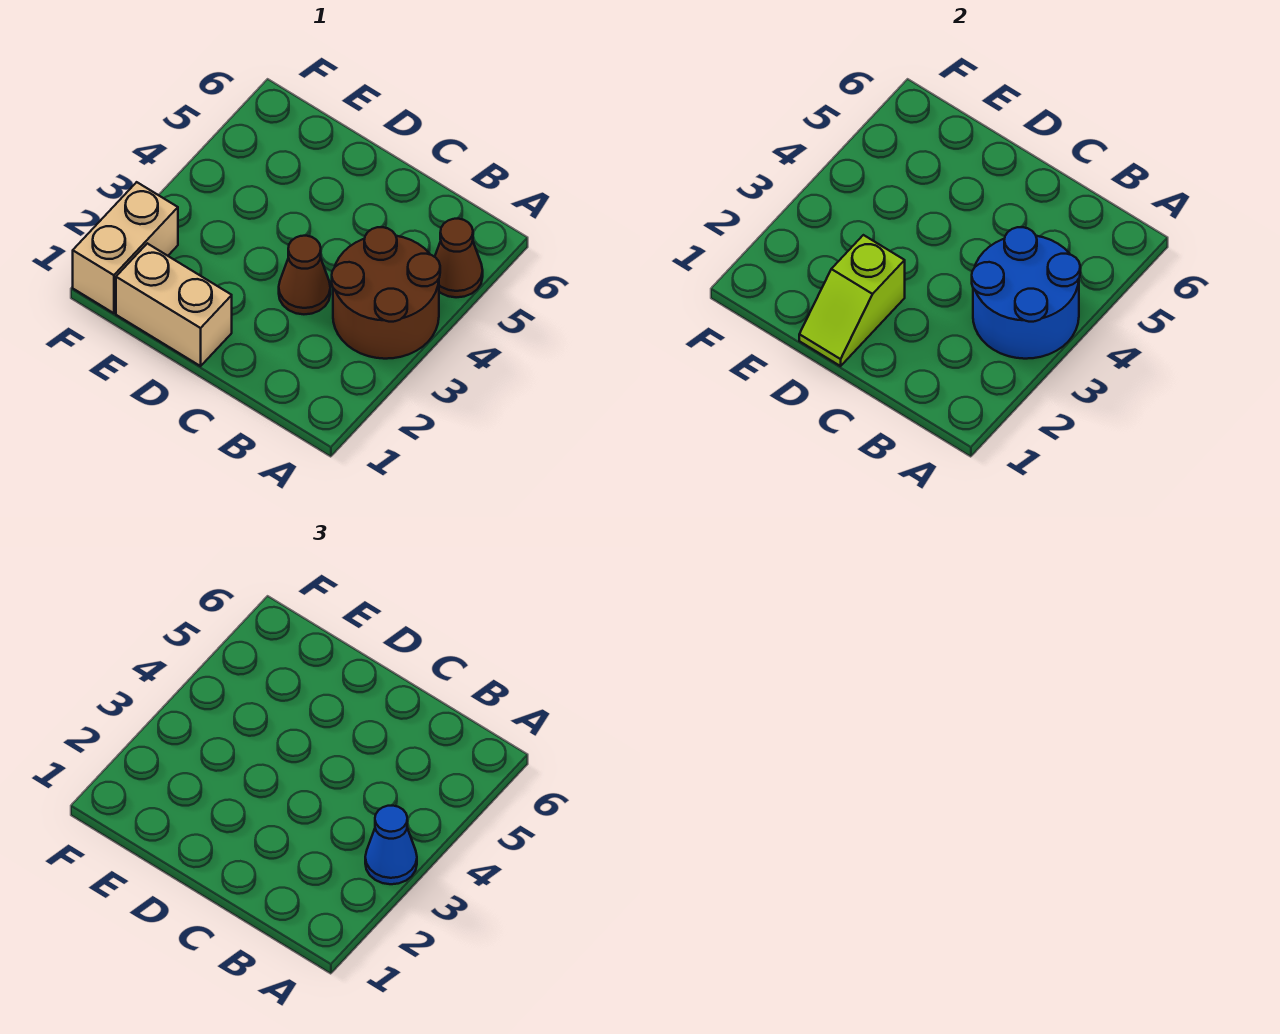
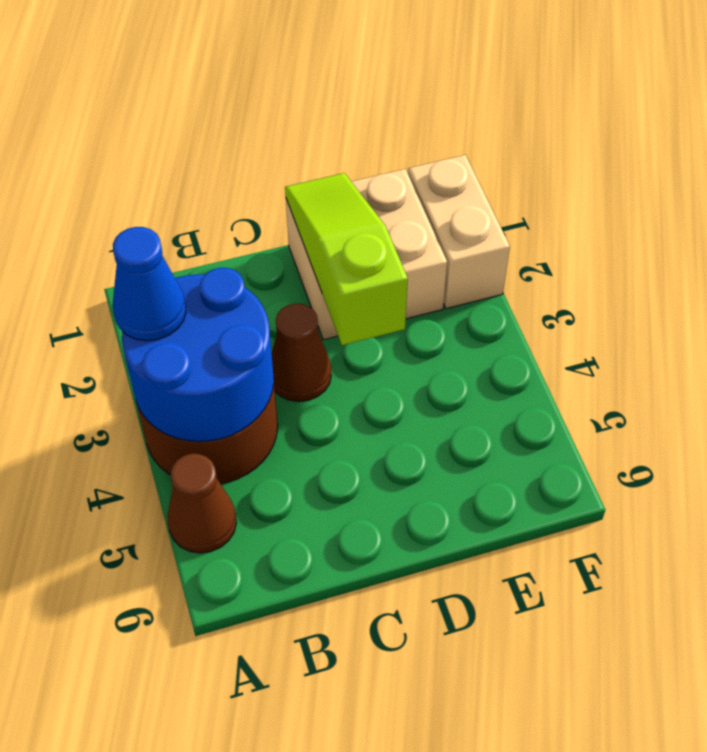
tan 1x2 brick [116,243,232,366] -> tan 2x2 brick [286,169,447,340]
lime 1x2 slope [799,235,905,366] -> lime 1x3 slope [285,173,408,345]

